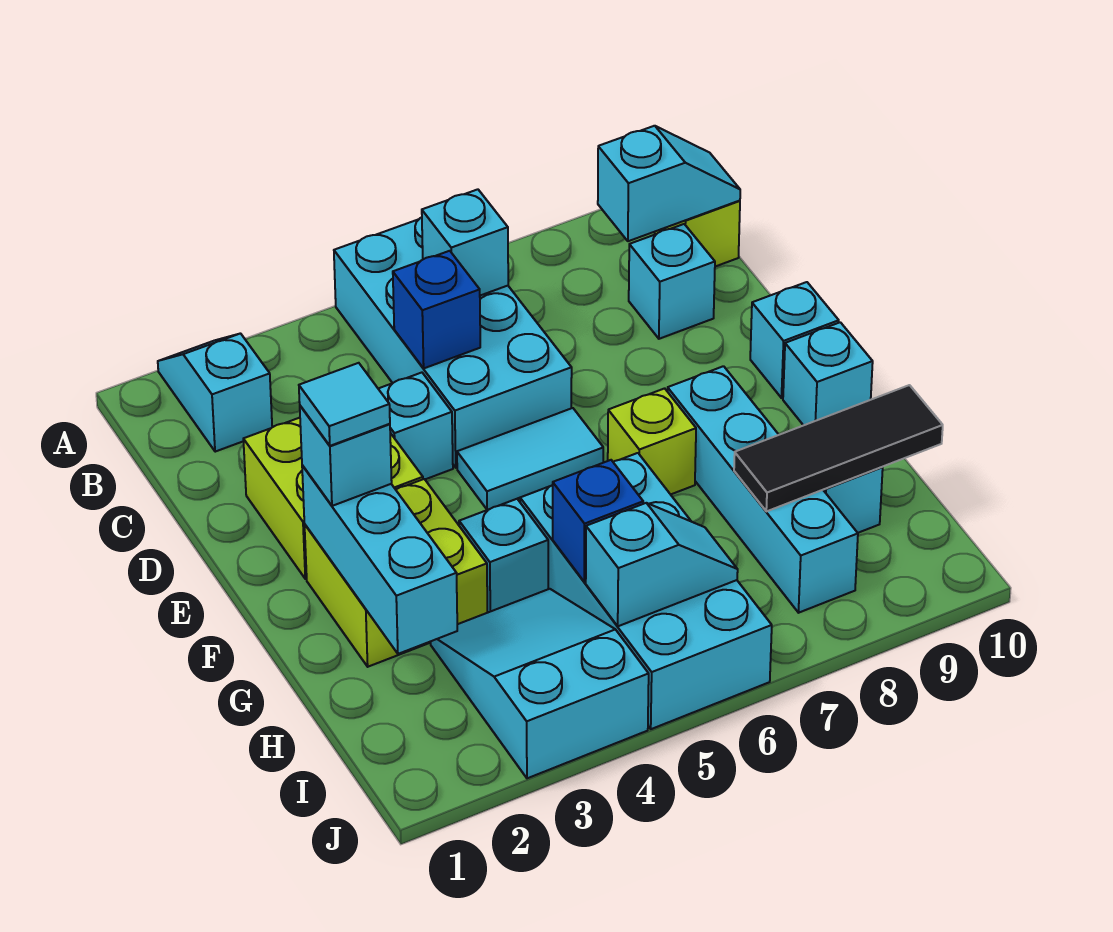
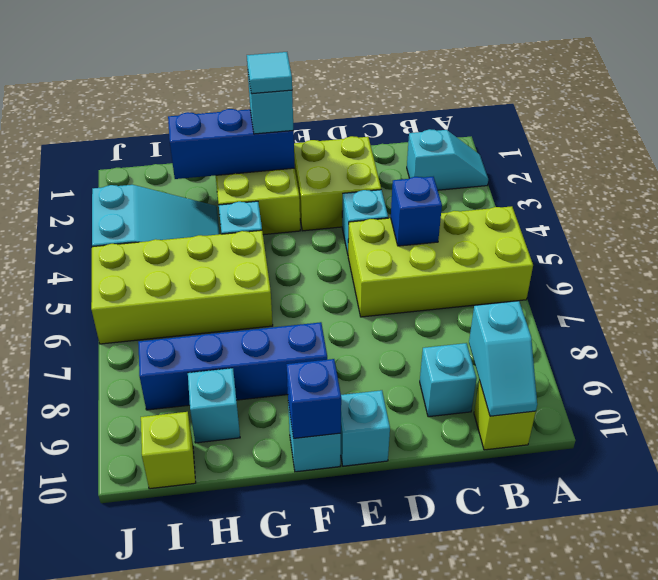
cyan 2x4 brick [334,217,572,468] -> lime 2x4 brick [348,206,533,317]
cyan 1x1 brick [422,189,508,296] -> none
cyan 1x2 tile [457,408,603,510] -> none
cyan 1x3 brick [302,465,457,654] -> blue 1x3 brick [168,109,295,179]
lime 1x1 brick [608,388,696,495] -> lime 1x1 brick moved to [141,412,196,489]
cyan 1x4 brick [668,366,858,613] -> blue 1x4 brick [138,322,327,410]
cyan 2x4 brick [520,453,772,729] -> lime 2x4 brick [91,230,273,344]
blue 1x1 brick [553,460,643,582] -> blue 1x1 brick moved to [287,359,341,438]
black 1x3 tile [734,385,943,511] -> none
cyan 1x2 slope [586,503,738,626] -> none

